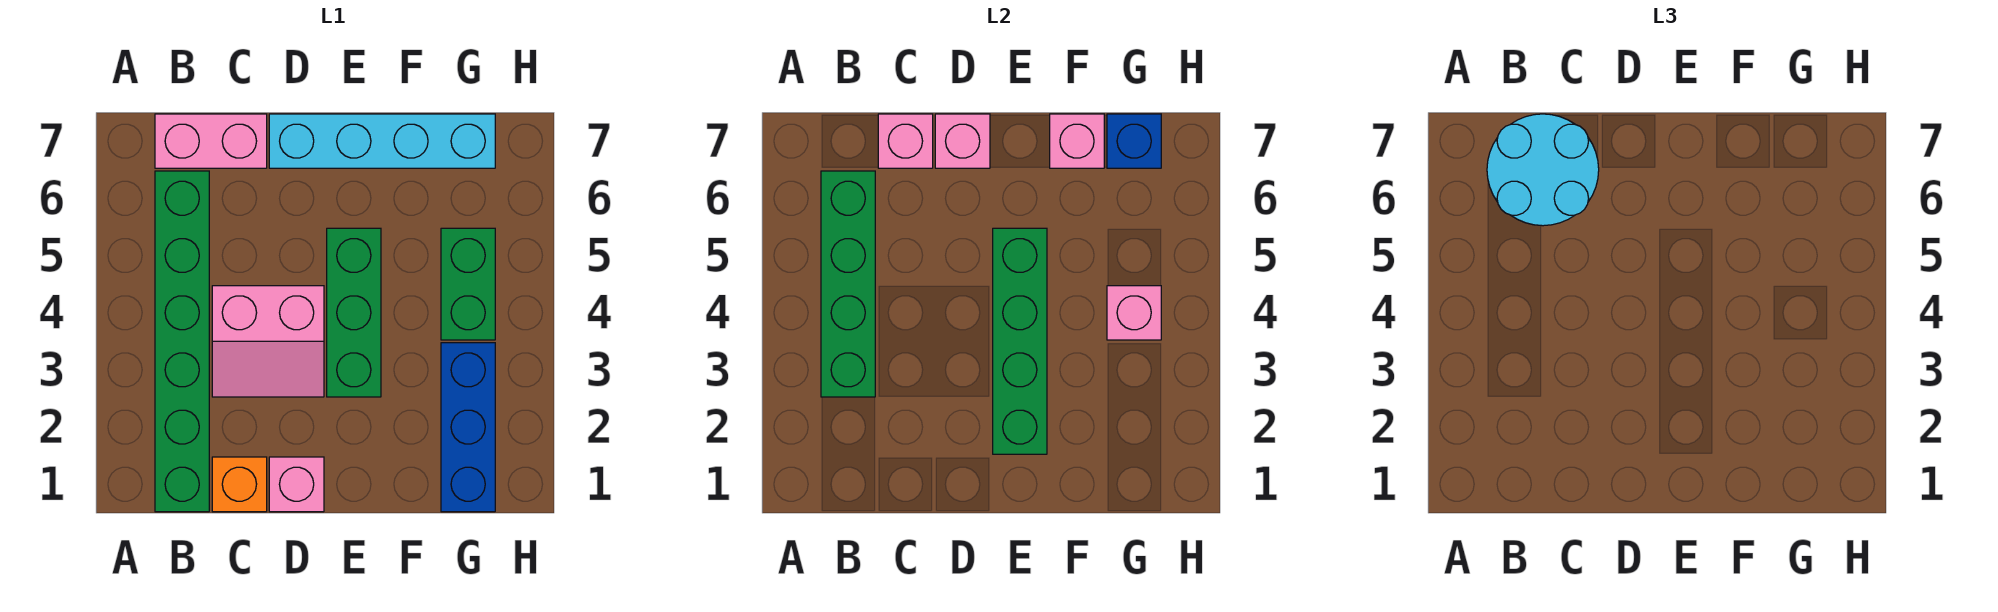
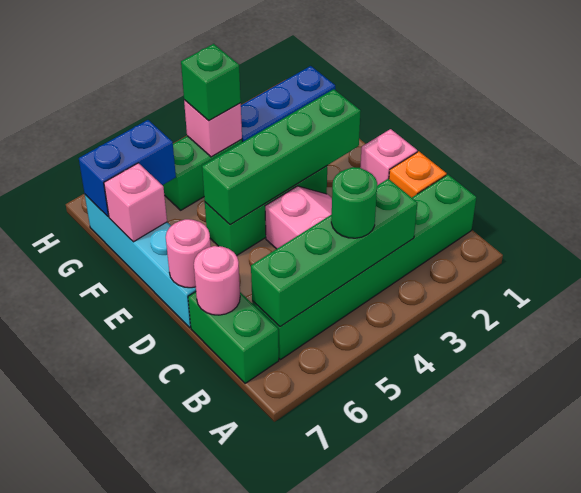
none -> green 1x1 round brick [331,167,377,238]
cyan 2x2 round brick [1487,114,1599,226] -> none
pink 1x2 brick [155,114,267,168] -> green 1x2 brick [188,292,279,383]
pink 1x1 brick [878,114,933,168] -> pink 1x1 round brick [194,246,240,315]
pink 1x1 brick [935,114,990,168] -> pink 1x1 round brick [166,219,211,288]
none -> green 1x1 brick [181,44,241,121]
blue 1x1 brick [1107,114,1161,168] -> blue 1x2 brick [79,120,176,217]

